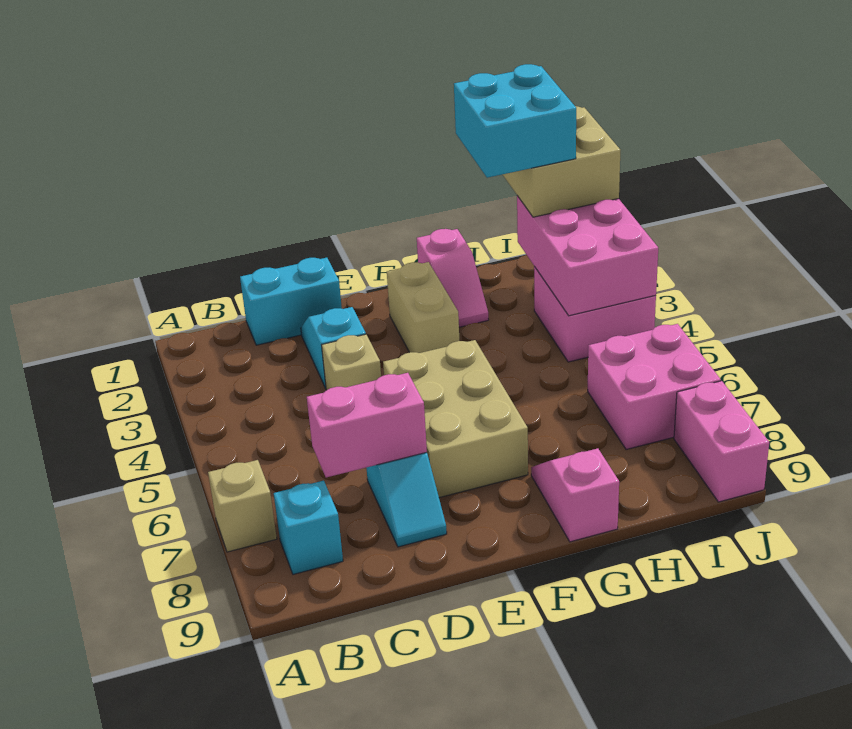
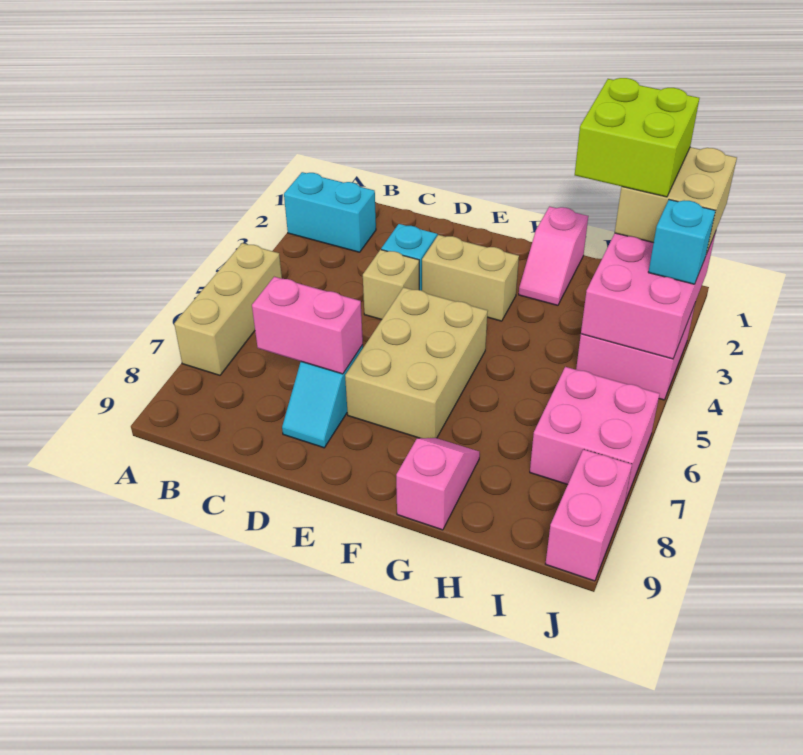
tan 1x1 brick [208,460,277,552] -> tan 1x3 brick [174,243,282,375]
cyan 1x1 brick [274,481,343,574] -> cyan 1x1 brick moved to [648,200,715,284]
cyan 1x2 brick [240,258,342,345] -> cyan 1x2 brick moved to [284,172,376,252]
tan 1x2 brick [387,262,459,353] -> tan 1x2 brick turned to [422,235,519,321]
cyan 2x2 brick [454,64,576,178] -> lime 2x2 brick [575,78,699,197]

